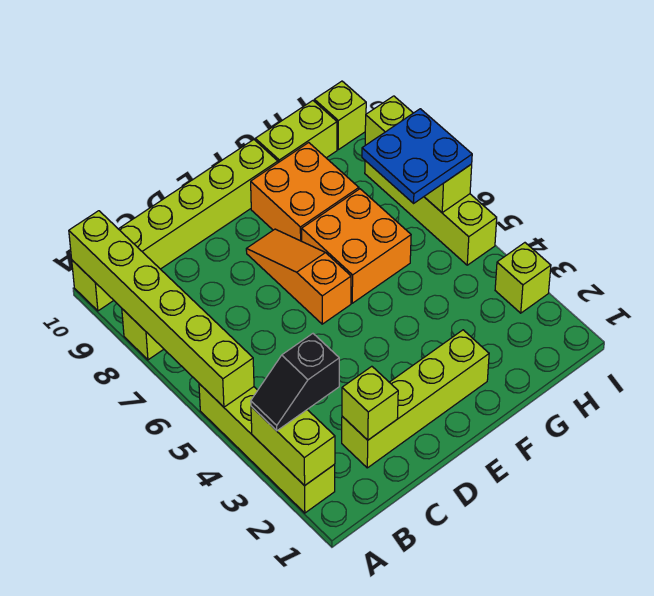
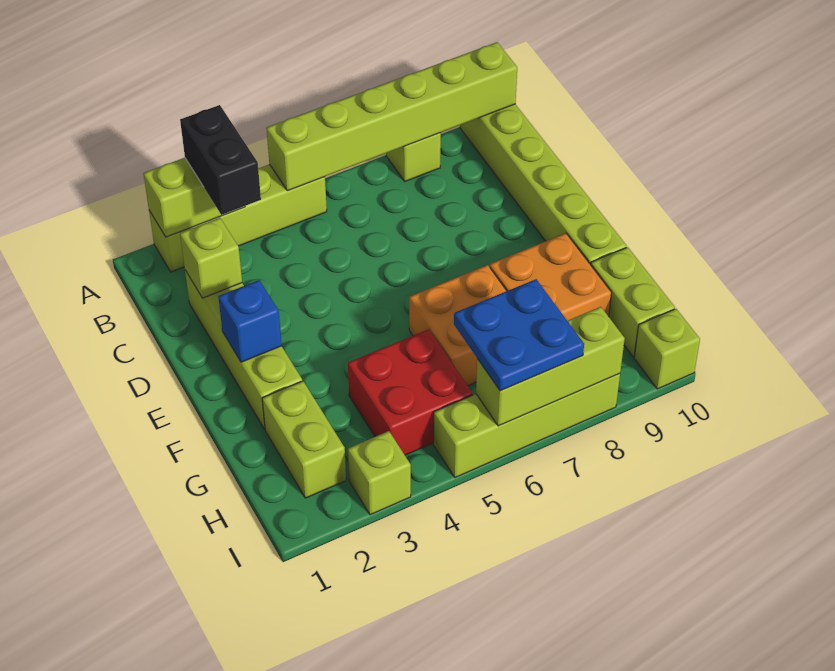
black 1x2 slope [251,334,339,431] -> black 1x2 brick [180,105,261,215]
none -> blue 1x1 brick [218,280,282,362]
orange 1x3 slope [246,229,351,324] -> none
none -> lime 1x2 brick [262,381,346,498]
none -> red 2x2 brick [348,329,473,455]

